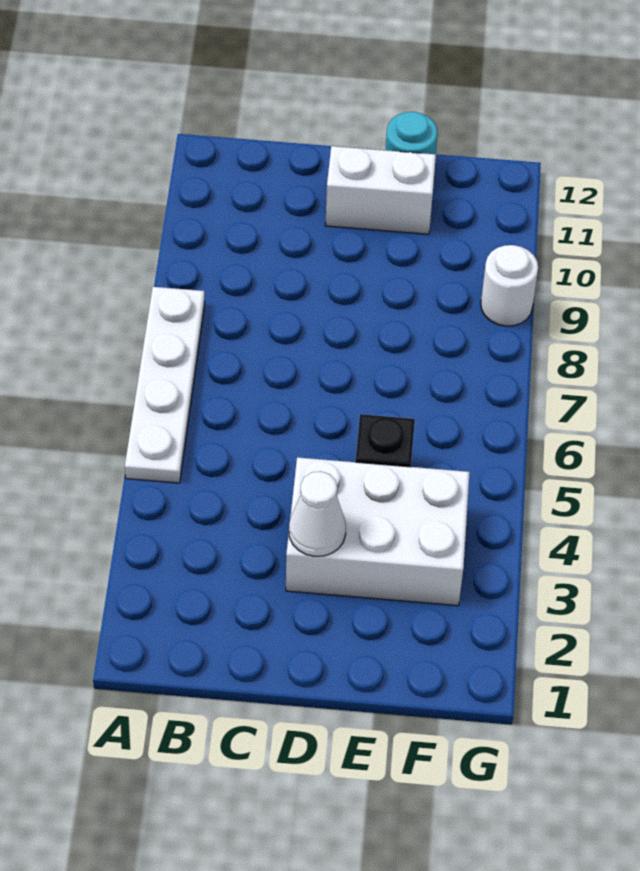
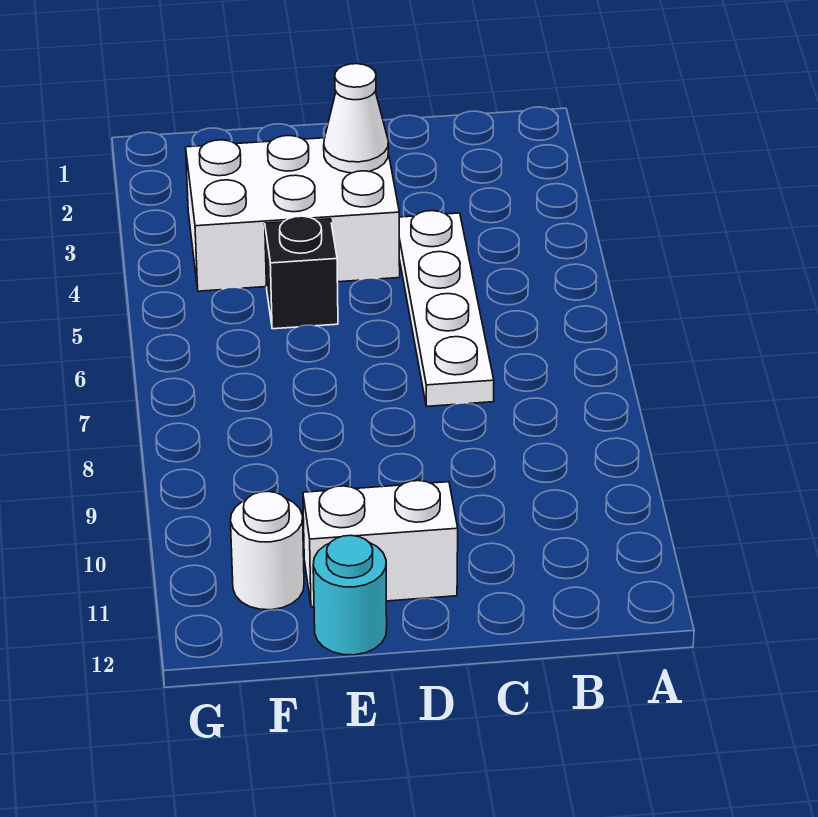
white 1x4 plate [125,287,205,483] -> white 1x4 plate moved to [399,211,494,406]
white 1x1 round brick [481,245,538,326] -> white 1x1 round brick moved to [231,491,304,610]

